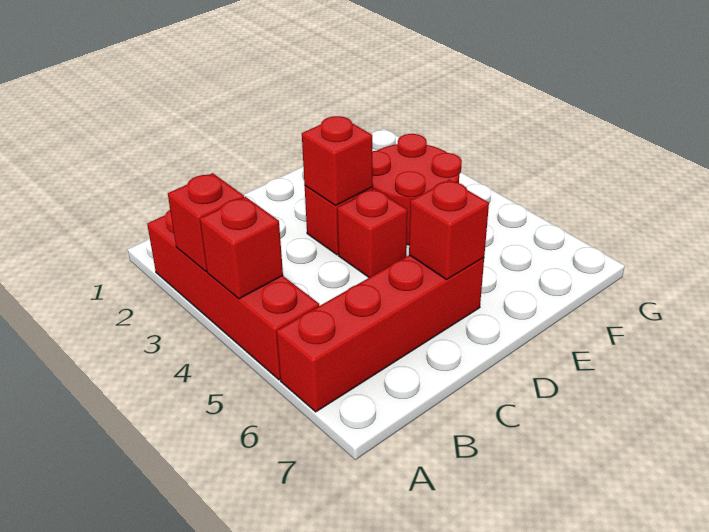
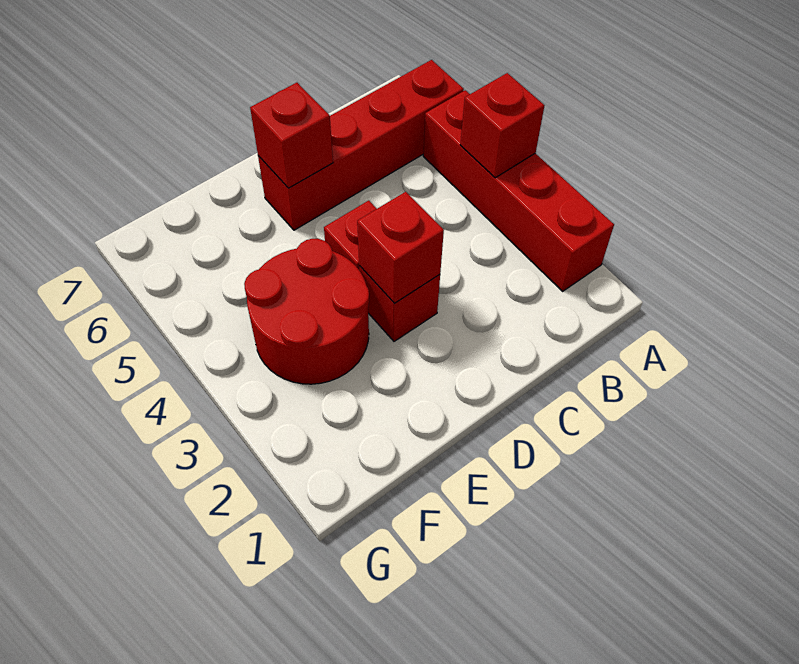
red 1x1 brick [168,173,244,271] -> none

